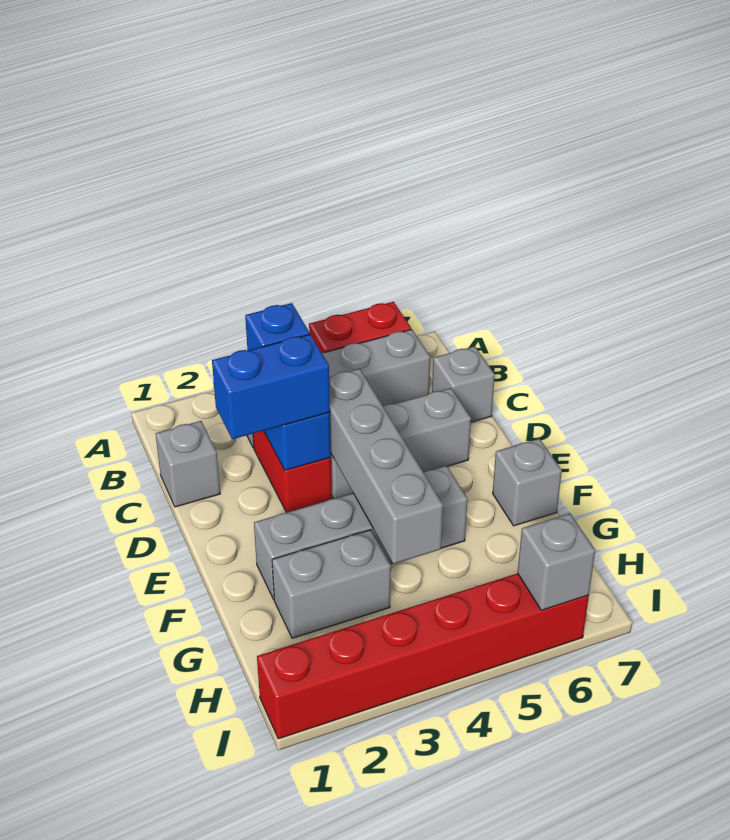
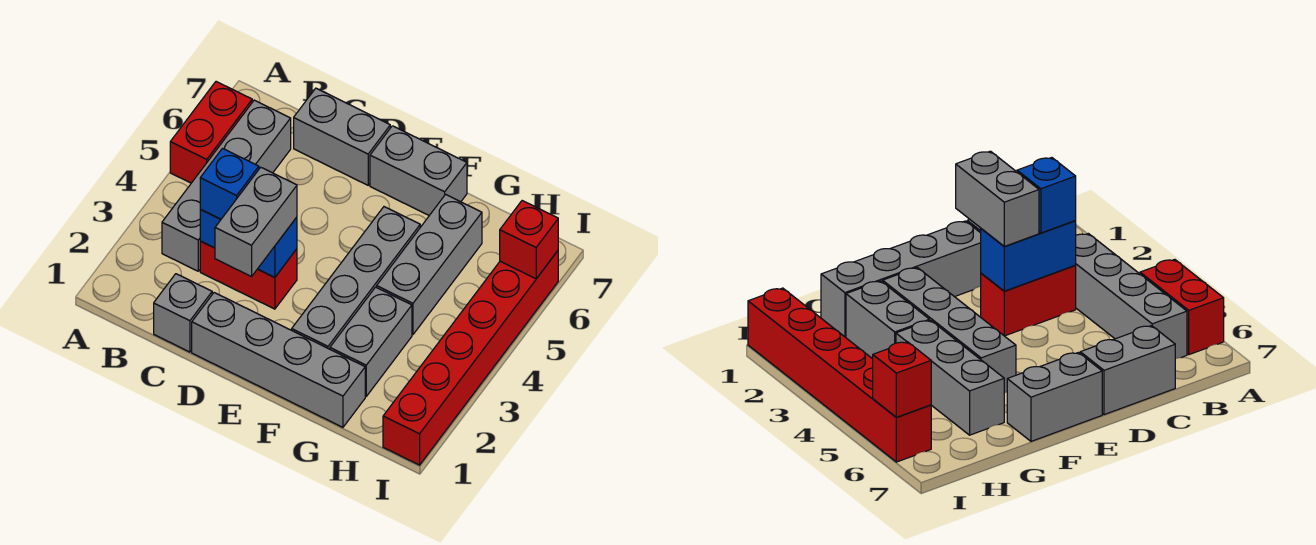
grey 1x1 brick [432,346,495,422] -> grey 1x2 brick [294,88,390,185]
blue 1x2 brick [212,334,330,439] -> grey 1x2 brick [215,167,297,277]
grey 1x3 brick [331,388,471,499] -> grey 1x3 brick moved to [377,194,482,335]
grey 1x4 brick [329,369,443,564] -> grey 1x4 brick moved to [192,293,365,427]
grey 1x1 brick [493,439,562,526] -> grey 1x2 brick [370,126,467,215]
grey 1x1 brick [518,513,595,610] -> red 1x1 brick [500,201,558,279]

